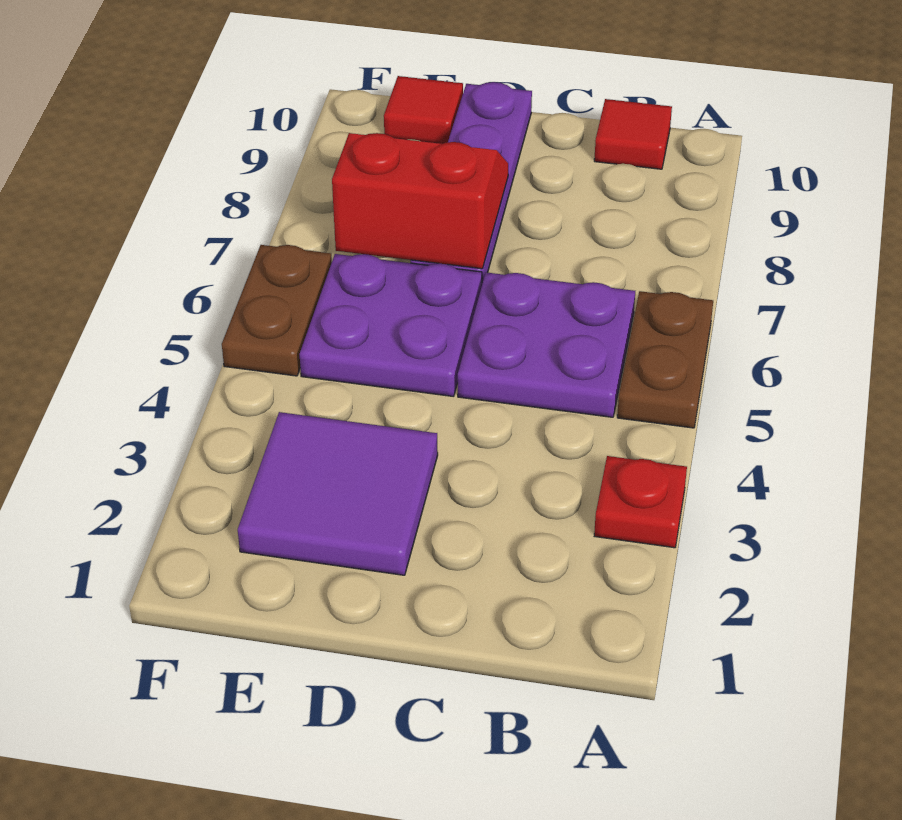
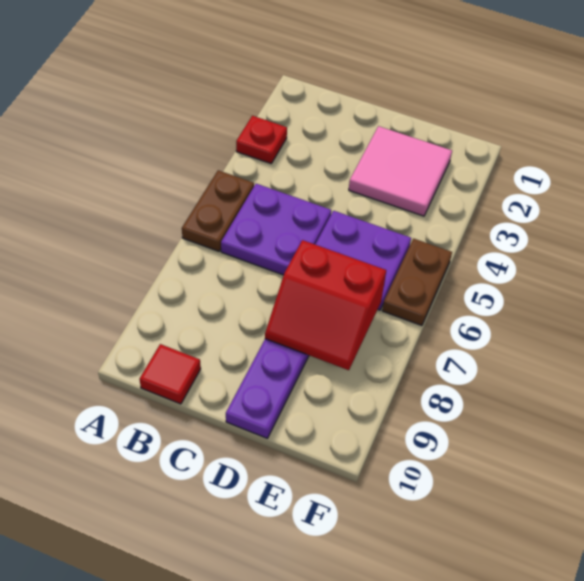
purple 2x2 tile [238,412,438,575] -> pink 2x2 tile [349,126,452,216]
red 1x1 tile [384,76,463,144] -> none

